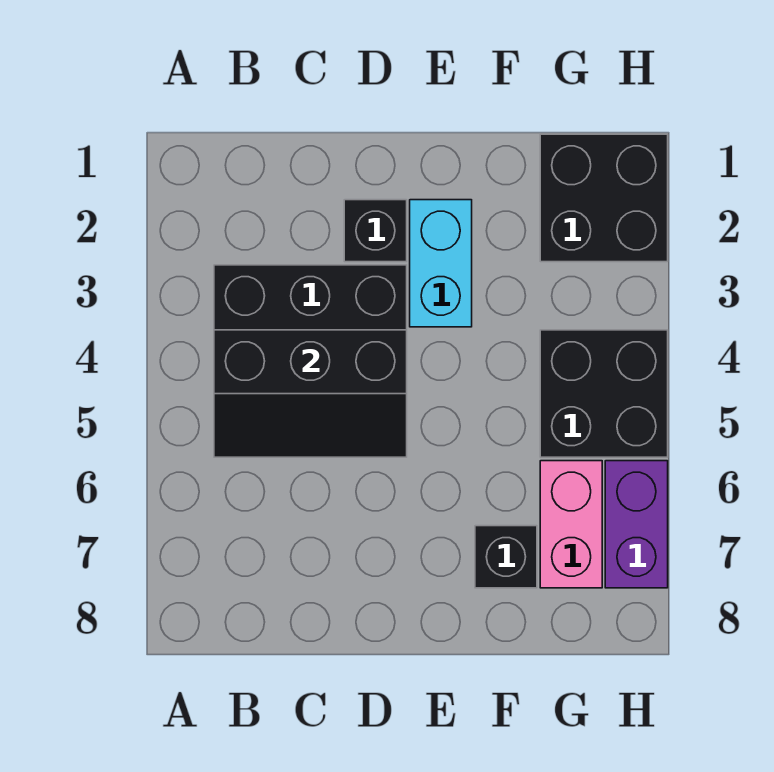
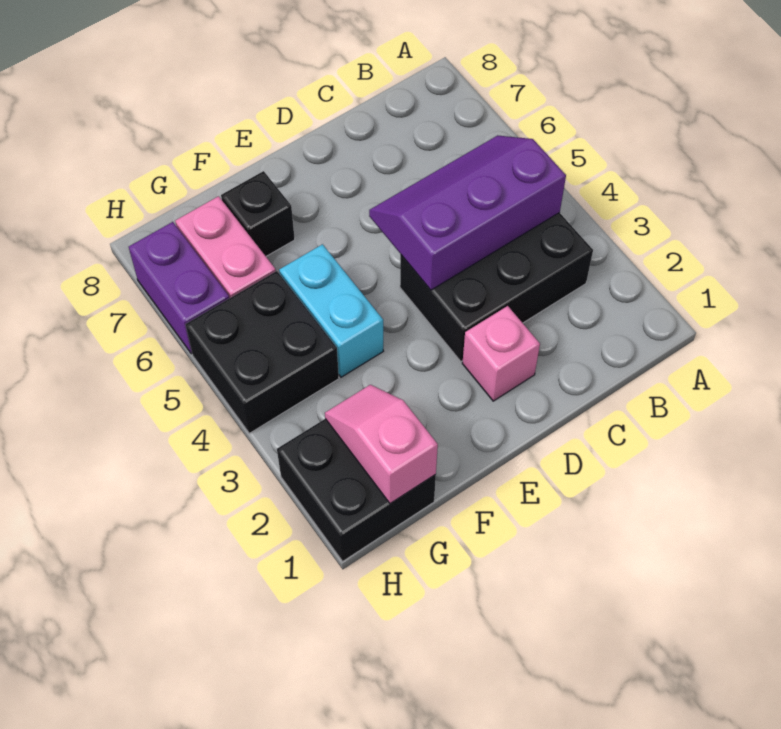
black 2x3 slope [214,330,407,457] -> purple 2x3 slope [369,135,566,290]
black 1x1 brick [344,200,407,262] -> pink 1x1 brick [462,306,540,401]
cyan 1x2 brick [410,200,472,327] -> cyan 1x2 brick moved to [279,244,383,377]
none -> pink 1x2 slope [325,385,438,504]

